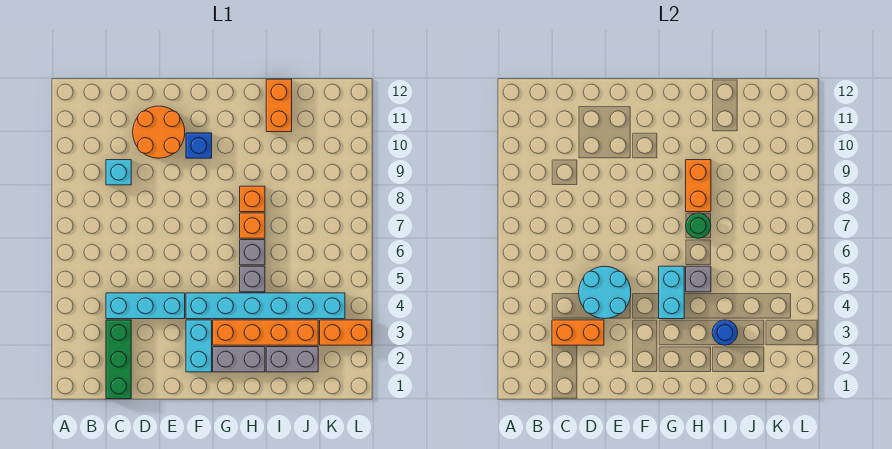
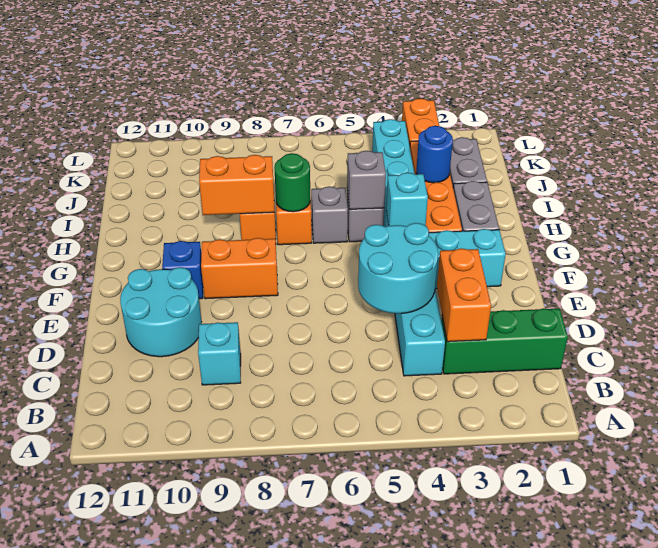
orange 2x2 round brick [133,106,185,158] -> cyan 2x2 round brick [120,267,202,357]
cyan 1x2 brick [659,266,684,319] -> cyan 1x1 brick [386,173,428,226]
orange 1x2 brick [266,79,292,132] -> orange 1x2 brick moved to [201,238,278,299]

